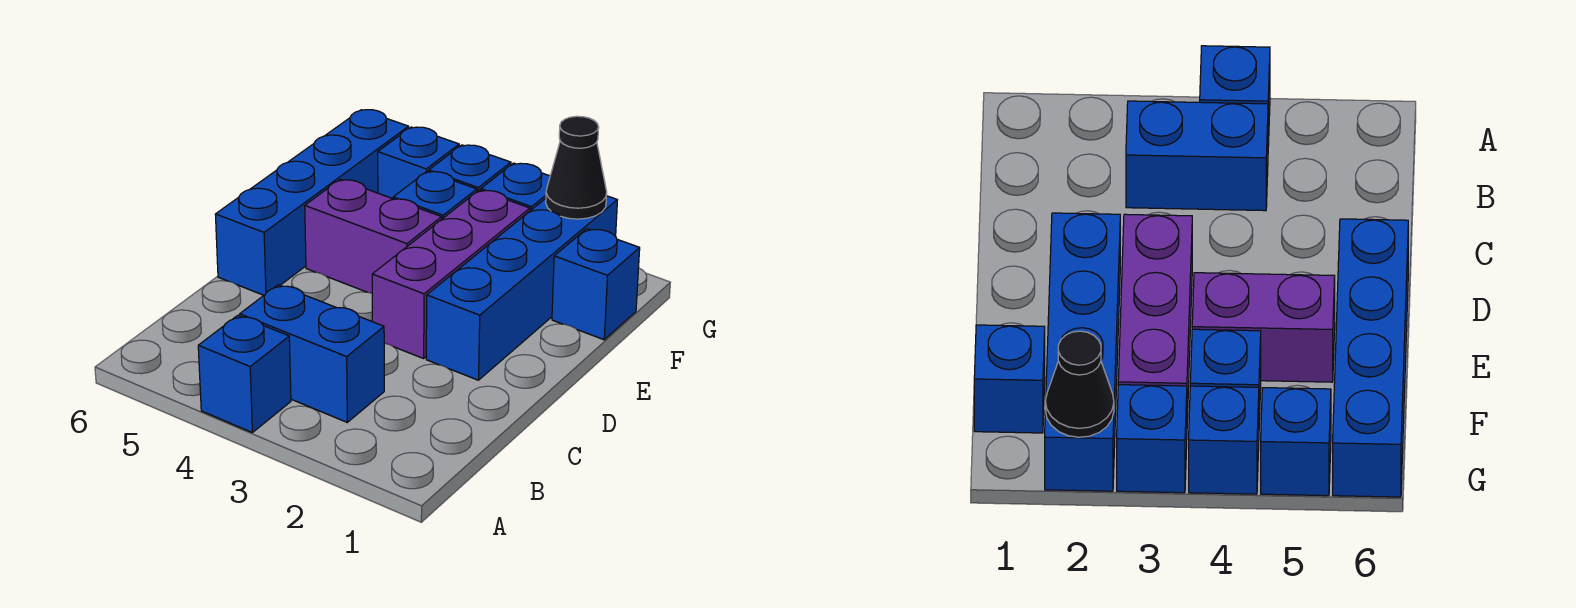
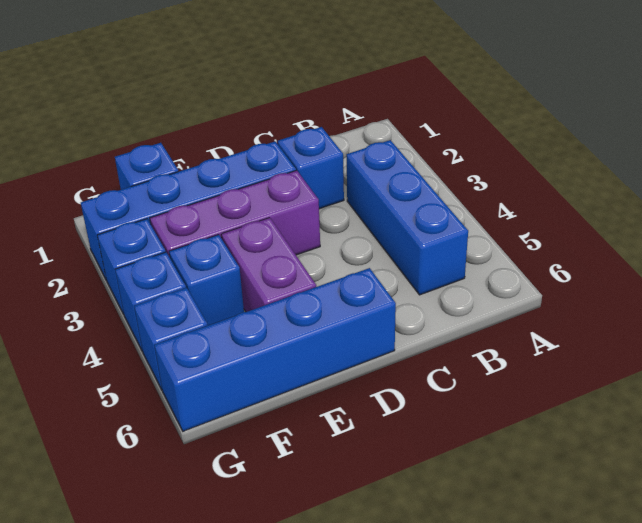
blue 1x1 brick [198,315,291,432] -> blue 1x1 brick moved to [278,127,344,209]
blue 1x2 brick [240,285,384,422] -> blue 1x3 brick [347,140,468,295]
black 1x1 cone [546,116,607,219] -> none

